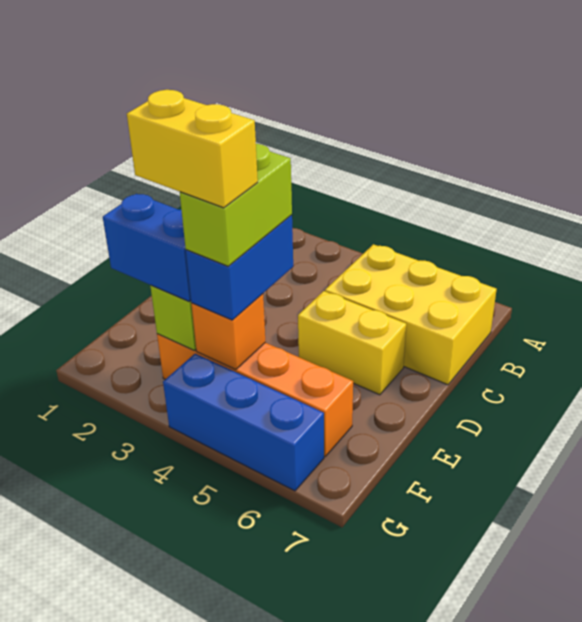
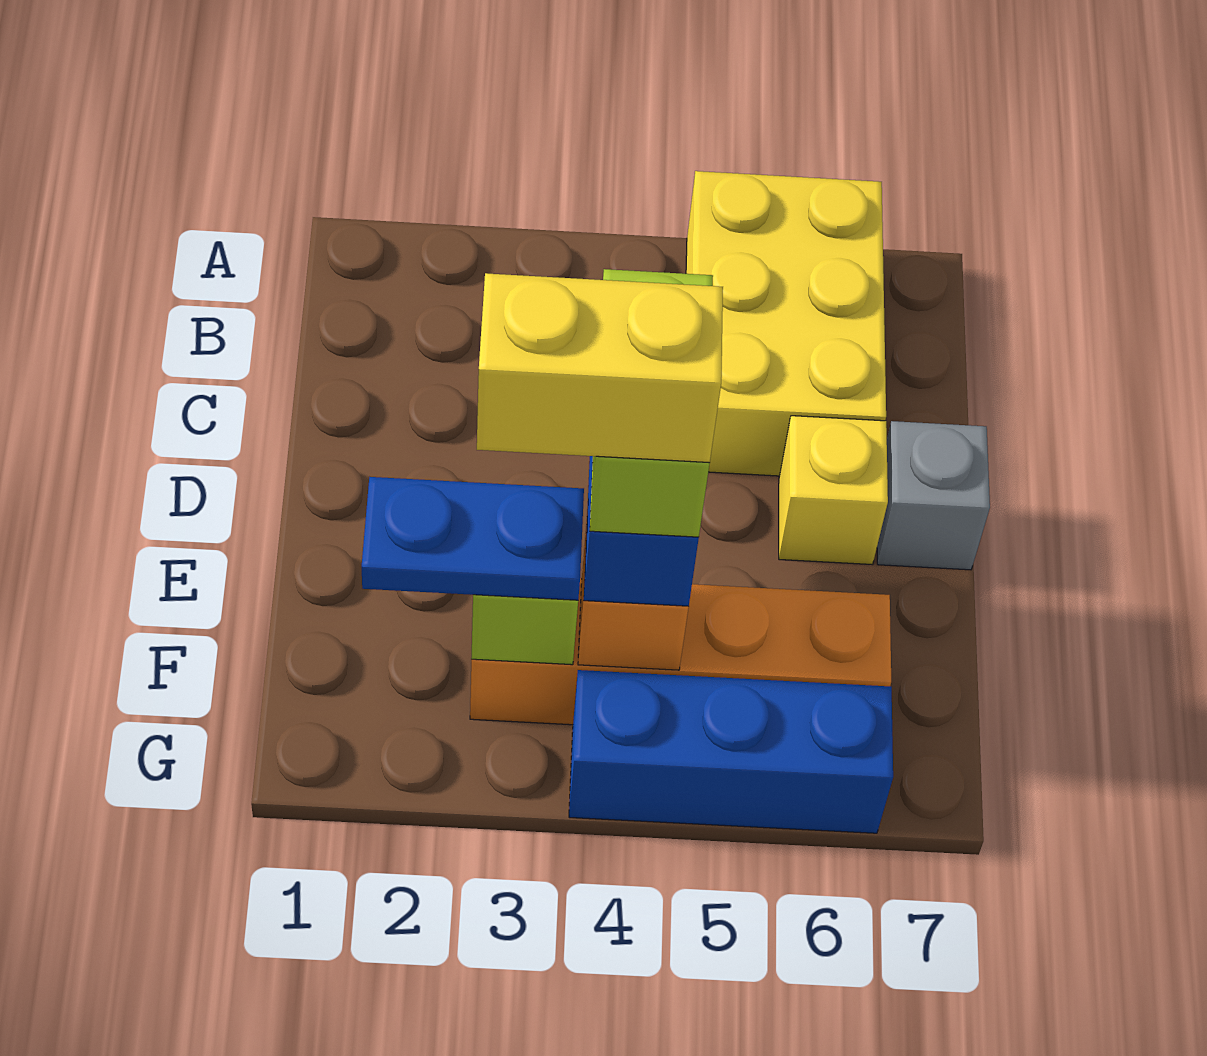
yellow 2x3 brick [325,244,497,385] -> yellow 2x3 brick turned to [686,171,886,476]
yellow 1x2 brick [298,291,406,395] -> yellow 1x1 brick [779,416,888,564]
none -> grey 1x1 brick [877,421,990,570]
blue 1x2 brick [103,194,191,302] -> blue 1x2 plate [362,477,584,600]

